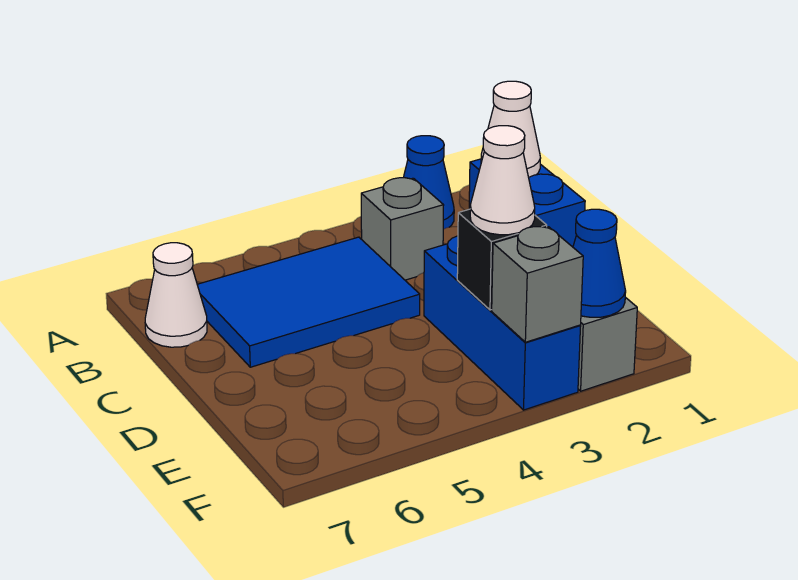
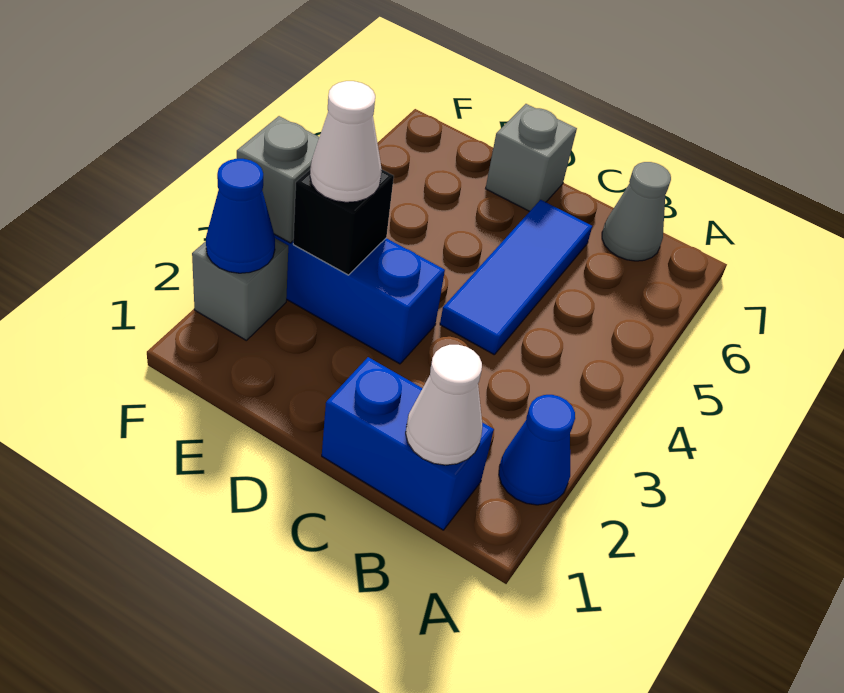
grey 1x1 brick [361,178,444,280] -> grey 1x1 brick moved to [486,104,577,211]
blue 2x3 tile [197,237,420,367] -> blue 1x3 tile [440,200,592,355]
white 1x1 cone [145,243,207,347] -> grey 1x1 cone [602,162,671,261]

